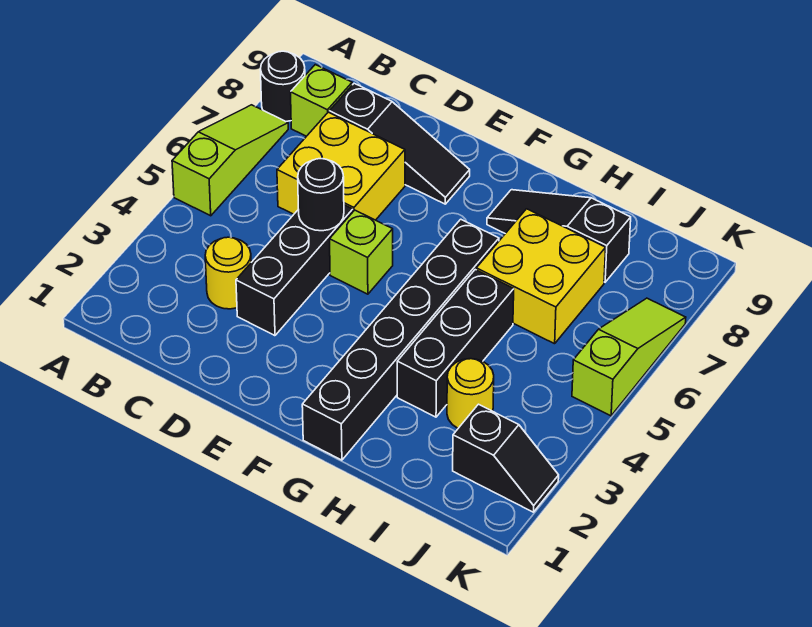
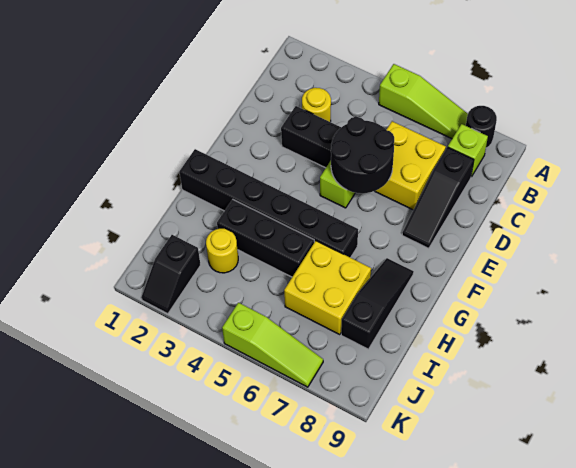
black 1x1 round brick [298,159,344,231] -> black 2x2 round brick [331,117,394,193]

